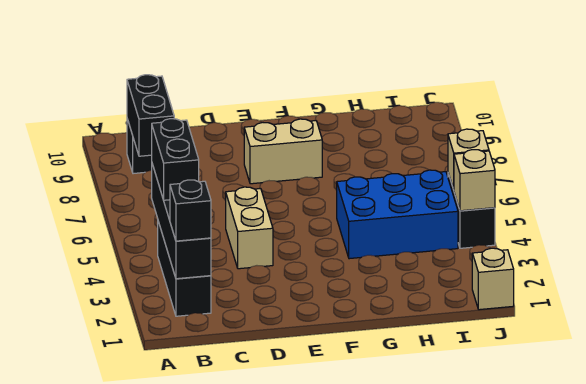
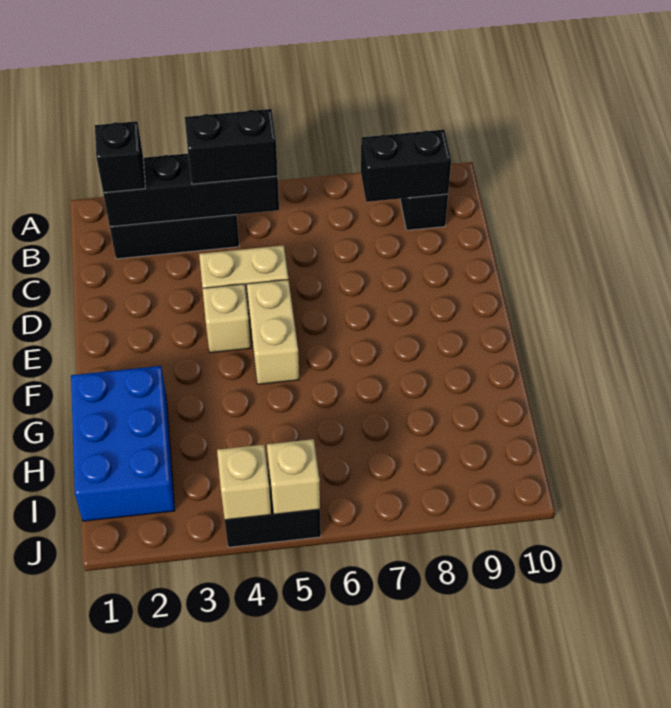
tan 1x2 brick [244,119,322,184] -> tan 1x2 brick moved to [247,280,299,384]
blue 2x3 brick [337,170,458,259] -> blue 2x3 brick moved to [71,366,175,521]
tan 1x1 brick [472,248,514,310] -> tan 1x1 brick moved to [203,284,251,353]

